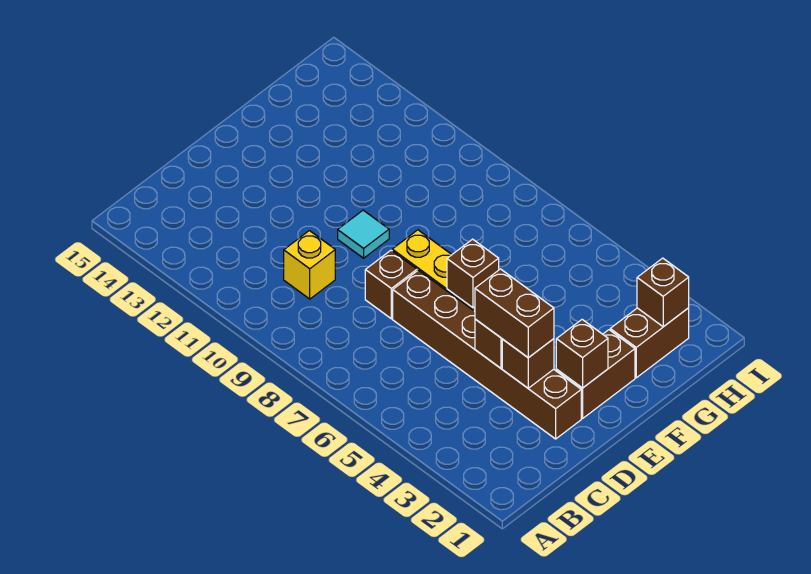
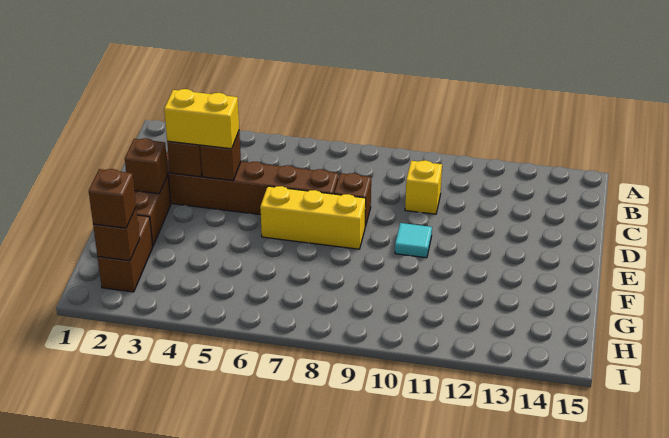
brown 1x2 brick [475,269,554,358] -> yellow 1x2 brick [164,89,239,149]
brown 1x1 brick [447,239,499,308] -> brown 1x1 brick moved to [89,169,136,228]

